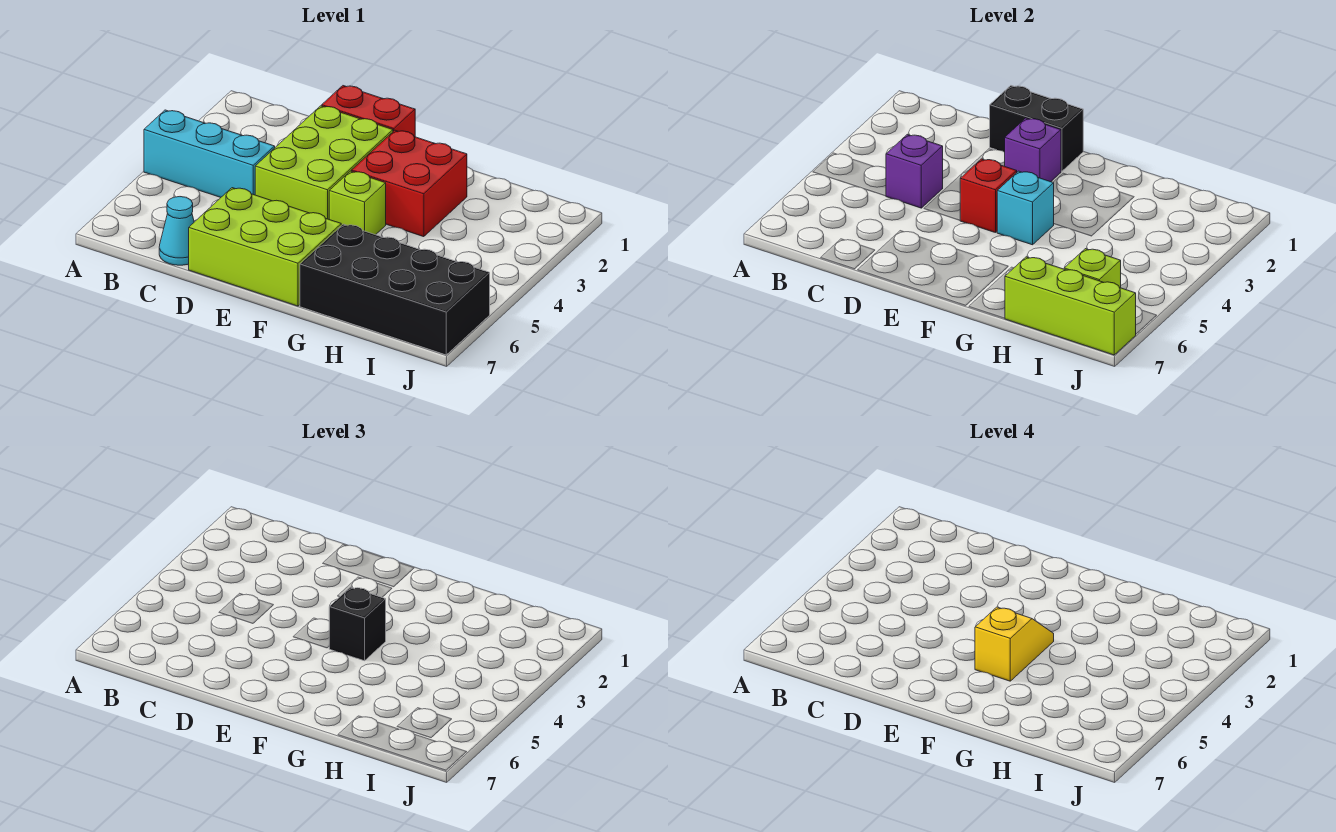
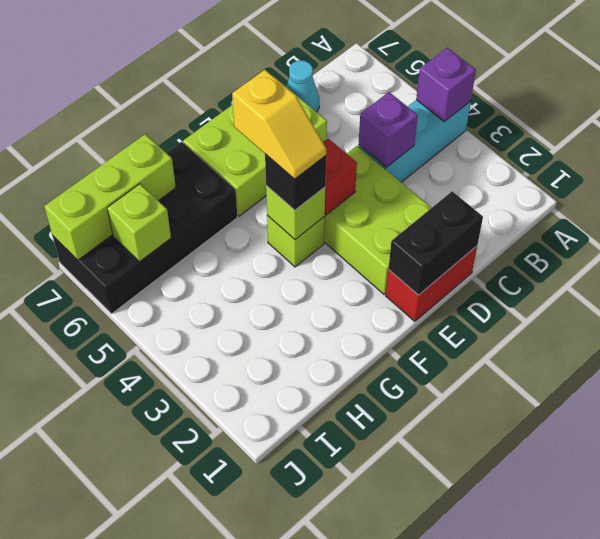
purple 1x1 brick [1005,118,1061,182] -> purple 1x1 brick moved to [416,48,476,122]
red 2x2 brick [352,130,467,237] -> none
cyan 1x1 brick [997,171,1054,245] -> lime 1x1 brick [266,186,325,239]

